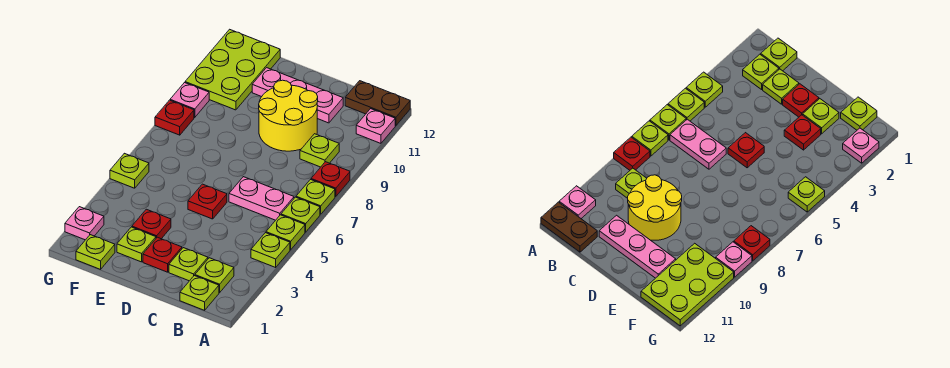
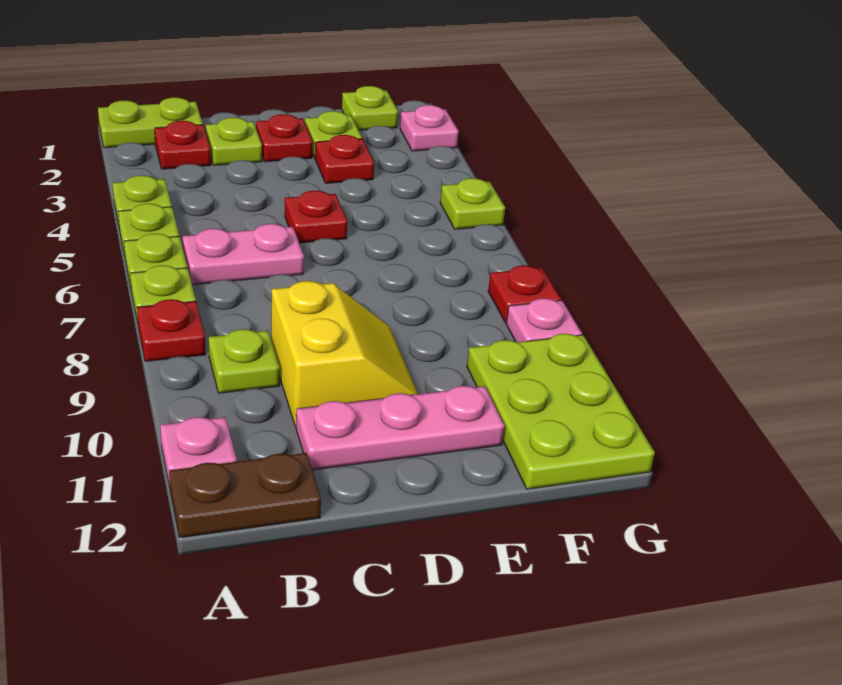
lime 1x1 plate [180,276,219,310] -> lime 1x2 plate [98,97,203,148]
lime 1x1 plate [195,258,234,293] -> red 1x1 plate [155,121,211,169]
yellow 2x2 round brick [259,80,318,151] -> yellow 2x2 slope [271,281,418,427]

